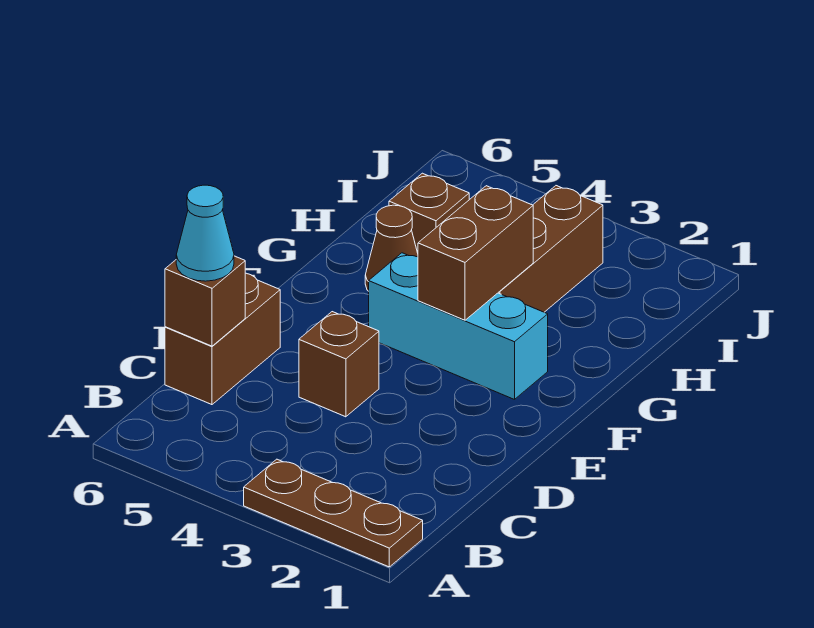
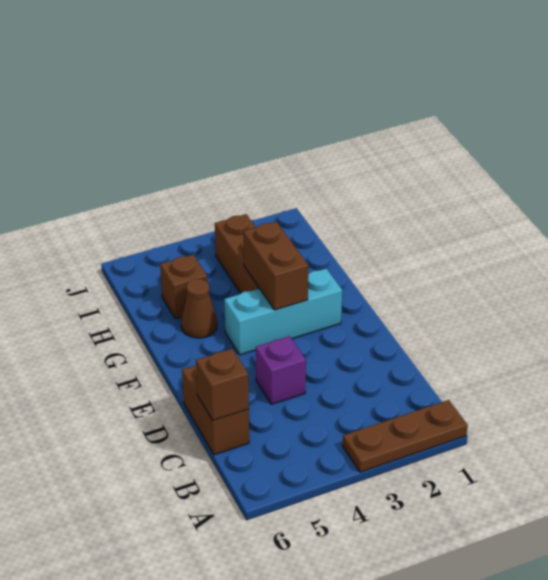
cyan 1x1 cone [176,185,234,281] -> none
brown 1x1 brick [299,312,379,417] -> purple 1x1 brick [256,336,306,404]

